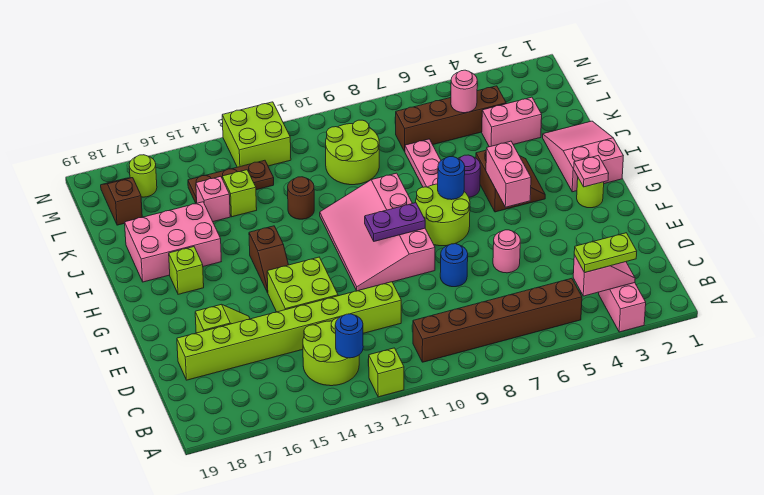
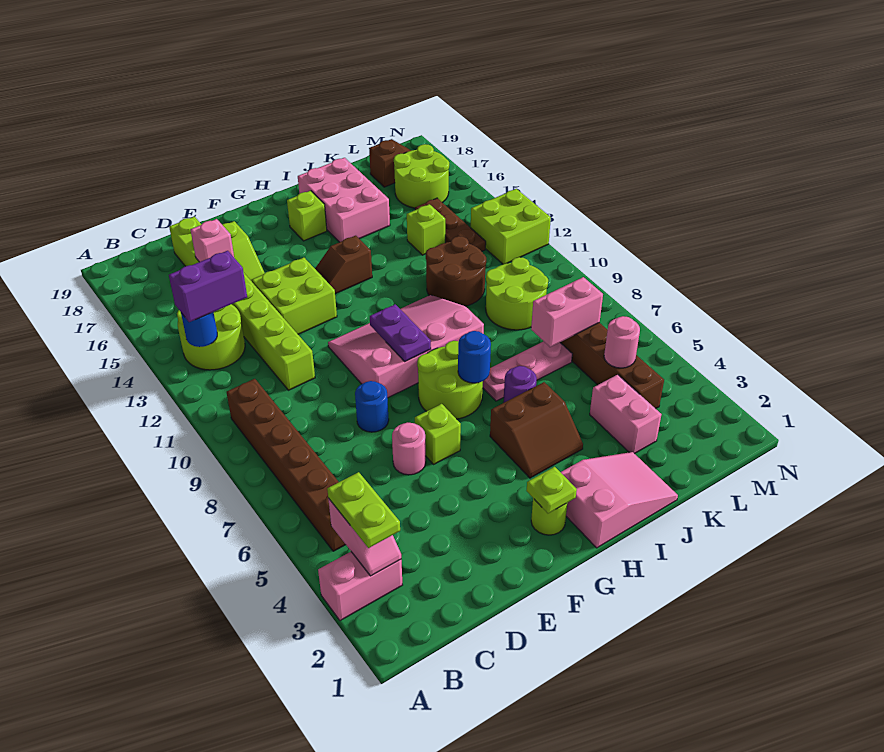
lime 1x1 brick [369,348,404,397] -> lime 1x1 brick moved to [415,404,461,465]
none -> purple 1x2 brick [169,251,247,322]
pink 1x1 plate [574,156,609,187] -> lime 1x1 plate [526,467,577,513]
pink 1x2 brick [486,141,531,207] -> pink 1x2 brick moved to [531,277,603,347]
brown 1x1 round brick [288,177,314,219] -> brown 2x2 round brick [426,236,486,306]
pink 1x1 brick [196,176,230,222] -> pink 1x1 brick moved to [191,219,234,262]
lime 1x1 round brick [129,155,157,197] -> lime 2x2 round brick [394,144,449,208]

